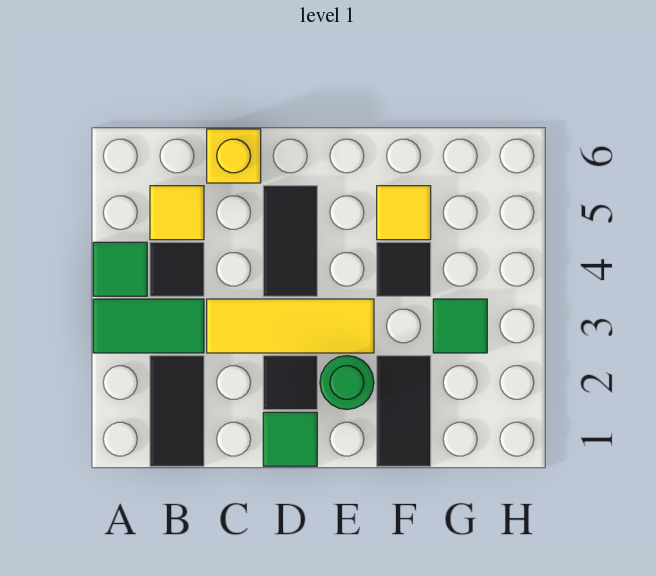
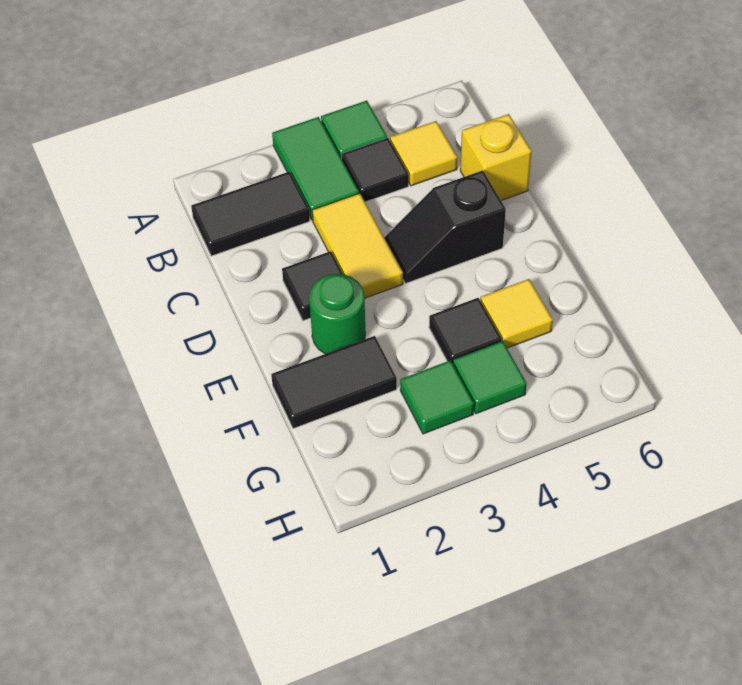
yellow 1x3 tile [207,299,374,353] -> yellow 1x2 tile [312,193,403,298]
green 1x1 tile [263,412,317,466] -> green 1x1 tile moved to [453,341,527,414]
black 1x2 tile [263,186,317,296] -> black 1x2 slope [384,170,506,283]

